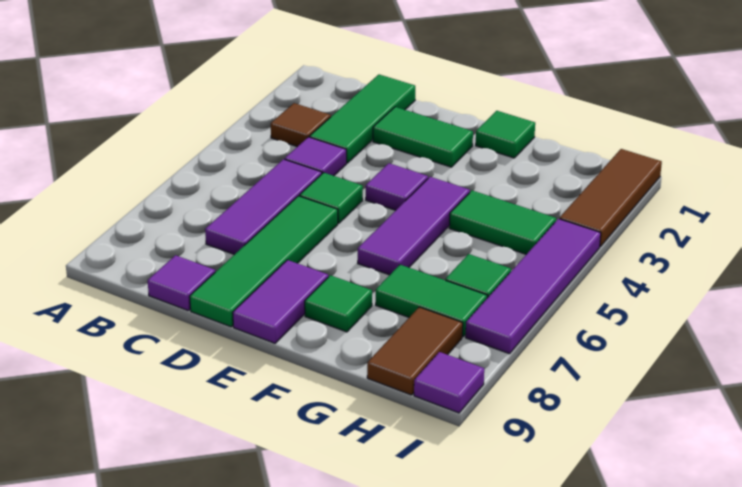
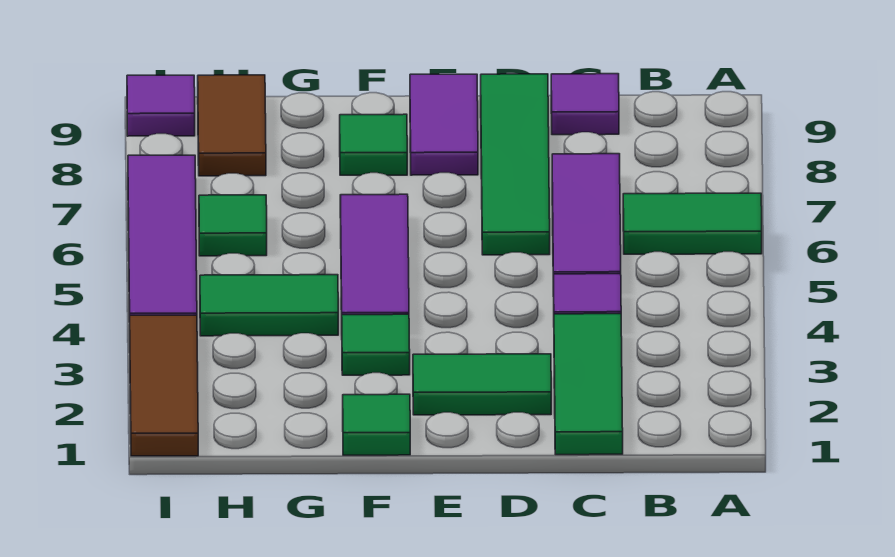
brown 1x1 tile [271,103,331,147] -> none
green 1x1 tile [300,173,363,223] -> green 1x1 tile moved to [342,314,410,375]
purple 1x1 tile [366,163,428,210] -> none
green 1x2 tile [376,265,487,337] -> green 1x2 tile moved to [623,193,762,254]

